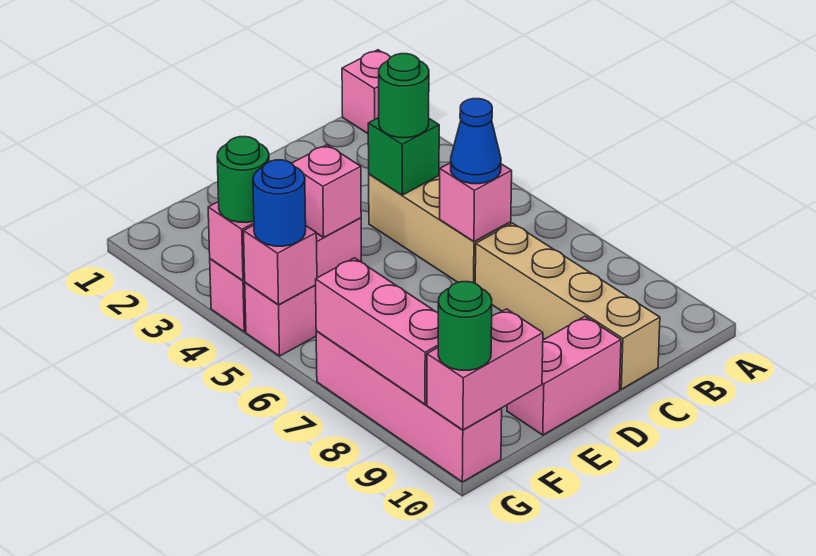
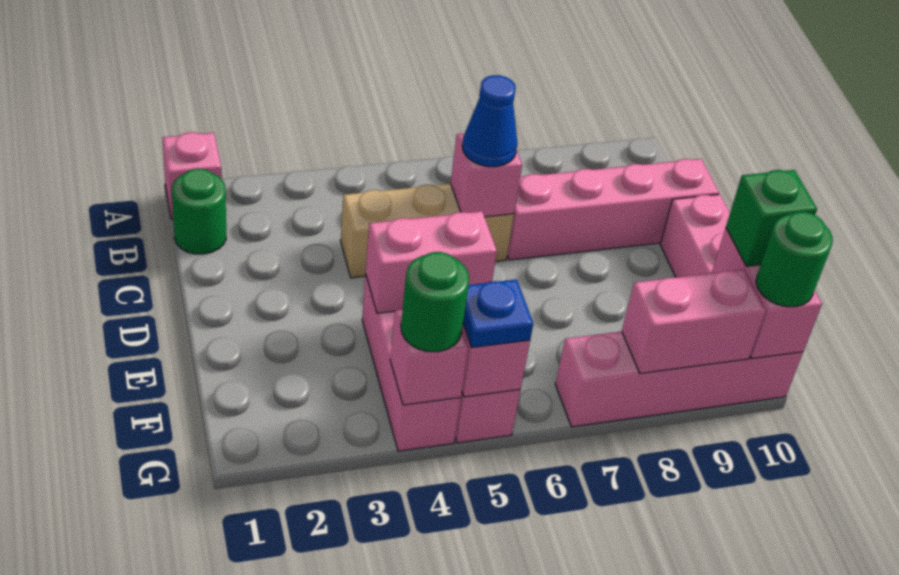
green 1x1 brick [368,118,439,195] -> green 1x1 brick moved to [726,170,817,266]
green 1x1 round brick [379,54,429,138] -> green 1x1 round brick moved to [172,169,226,254]
tan 1x4 brick [475,223,660,389] -> pink 1x4 brick [507,159,719,260]
pink 1x1 brick [292,145,361,237] -> pink 1x2 brick [366,211,497,313]
blue 1x1 round brick [253,160,306,246] -> blue 1x1 plate [463,279,533,348]
pink 1x3 brick [316,258,438,404] -> pink 1x2 brick [622,269,766,373]

